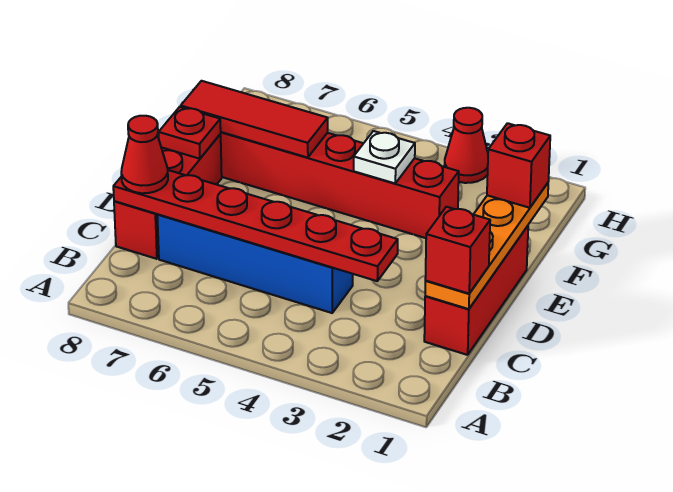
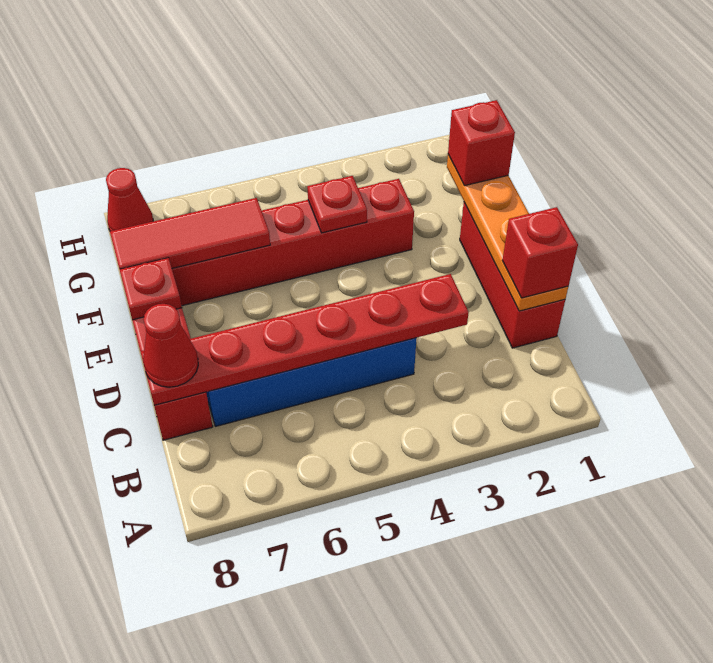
white 1x1 plate [354,131,415,183] -> red 1x1 plate [307,176,367,233]
red 1x1 cone [444,108,488,183] -> red 1x1 cone moved to [106,168,153,231]

